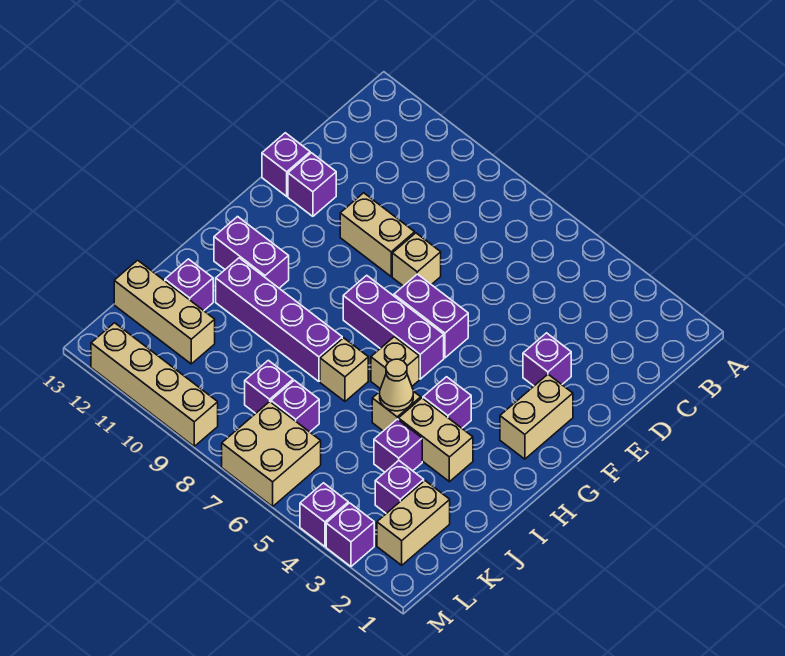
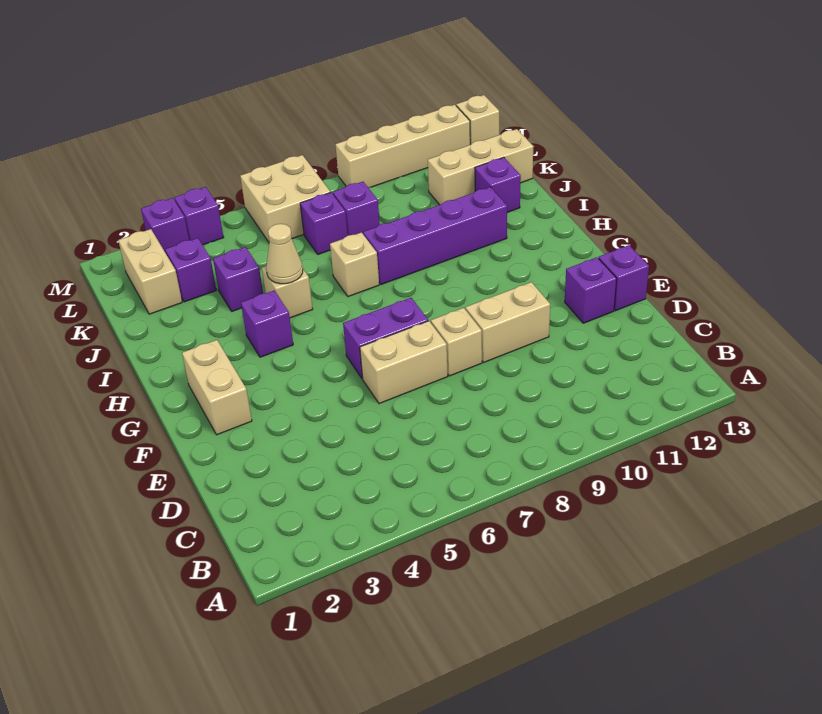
purple 1x1 brick [523,333,571,386] -> none
purple 1x3 brick [343,275,444,379] -> none
tan 1x1 brick [371,337,419,389] -> tan 1x1 brick moved to [456,95,499,145]
purple 1x2 brick [214,217,289,288] -> none
tan 1x2 brick [399,398,473,482] -> tan 1x2 brick moved to [360,321,448,404]

